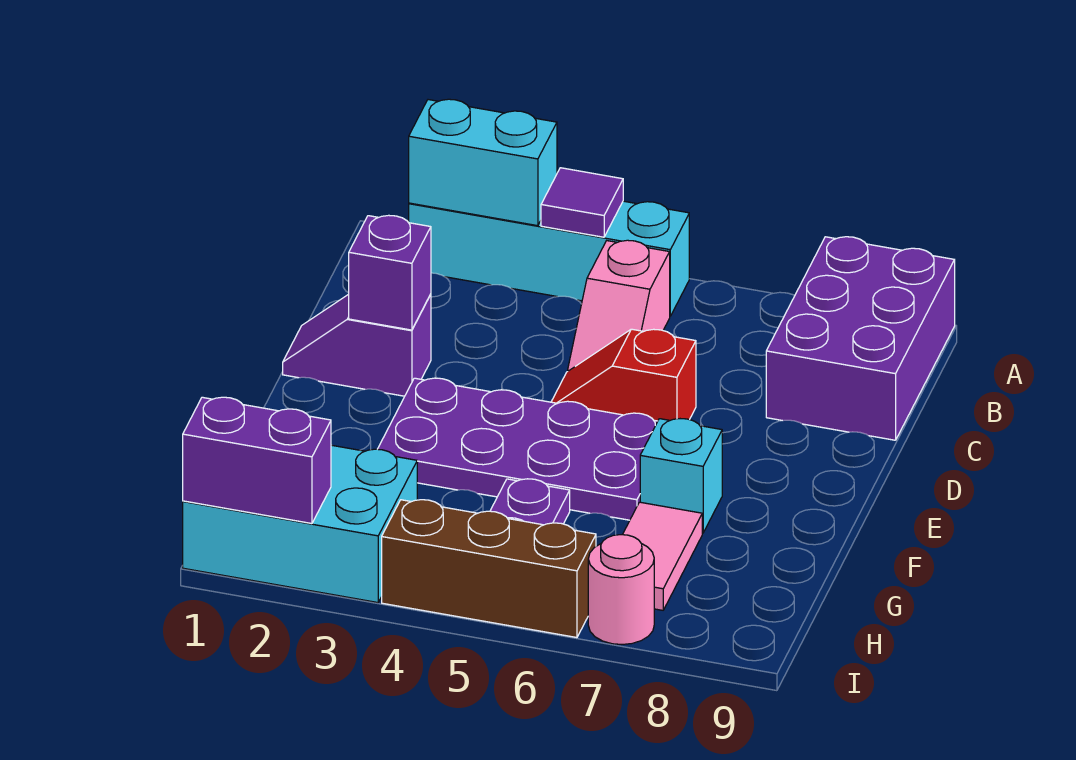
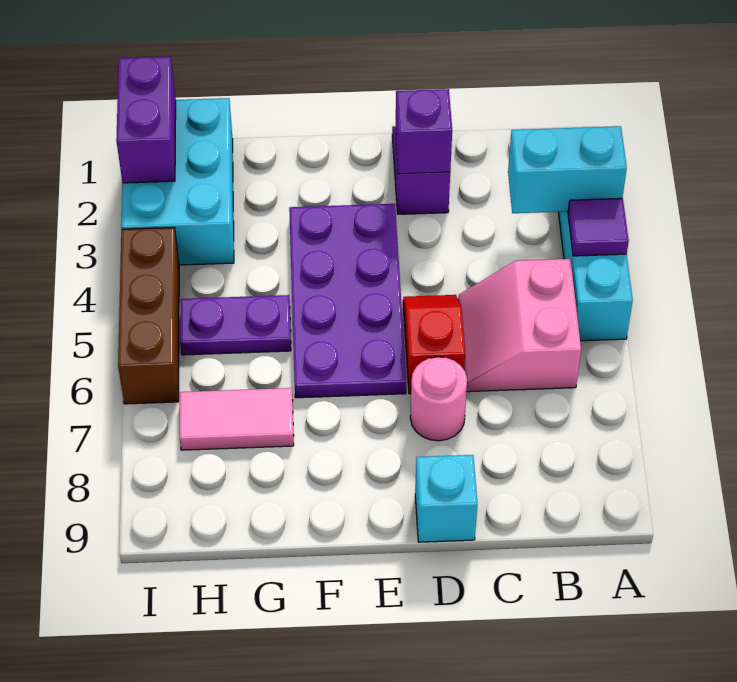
cyan 1x2 brick [409,99,557,226] -> cyan 1x2 brick turned to [508,126,627,213]
purple 2x3 brick [766,237,955,440] -> none
pink 1x2 slope [568,240,670,371] -> pink 2x2 slope [458,259,581,392]
cyan 1x1 brick [640,419,722,533] -> cyan 1x1 brick moved to [415,455,477,542]
pink 1x1 round brick [588,535,654,644] -> pink 1x1 round brick moved to [410,357,467,441]

